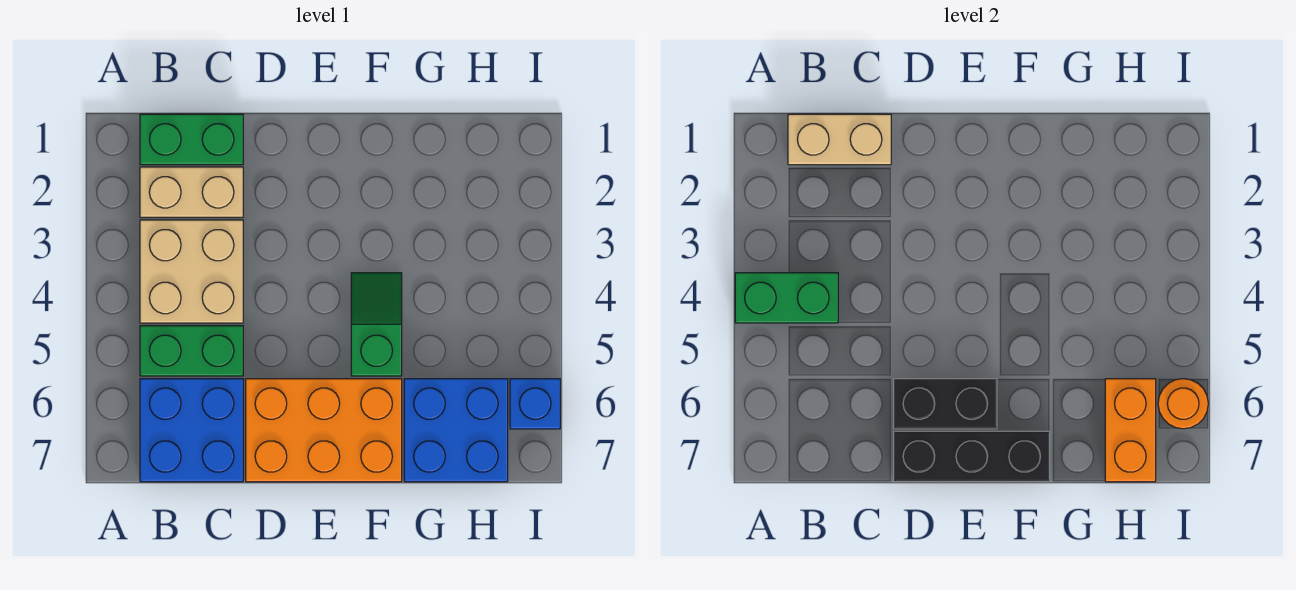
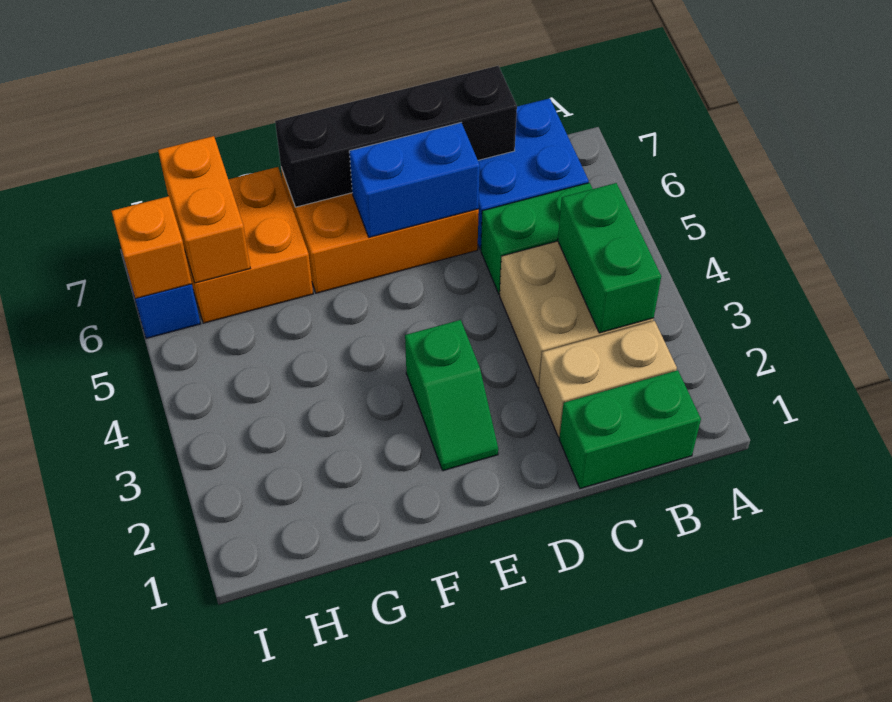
green 1x2 brick [735,273,838,323] -> green 1x2 brick turned to [558,183,661,333]
tan 1x2 brick [788,114,891,165] -> none
black 1x2 brick [894,379,997,429] -> blue 1x2 brick [349,123,480,237]
black 1x3 brick [894,431,1050,482] -> black 1x4 brick [275,66,517,207]
green 1x2 slope [351,273,402,376] -> green 1x2 slope moved to [405,320,498,471]
blue 2x2 brick [404,379,508,482] -> orange 2x2 brick [185,167,313,323]
orange 1x1 round brick [1158,379,1208,429] -> orange 1x1 brick [111,196,192,299]

